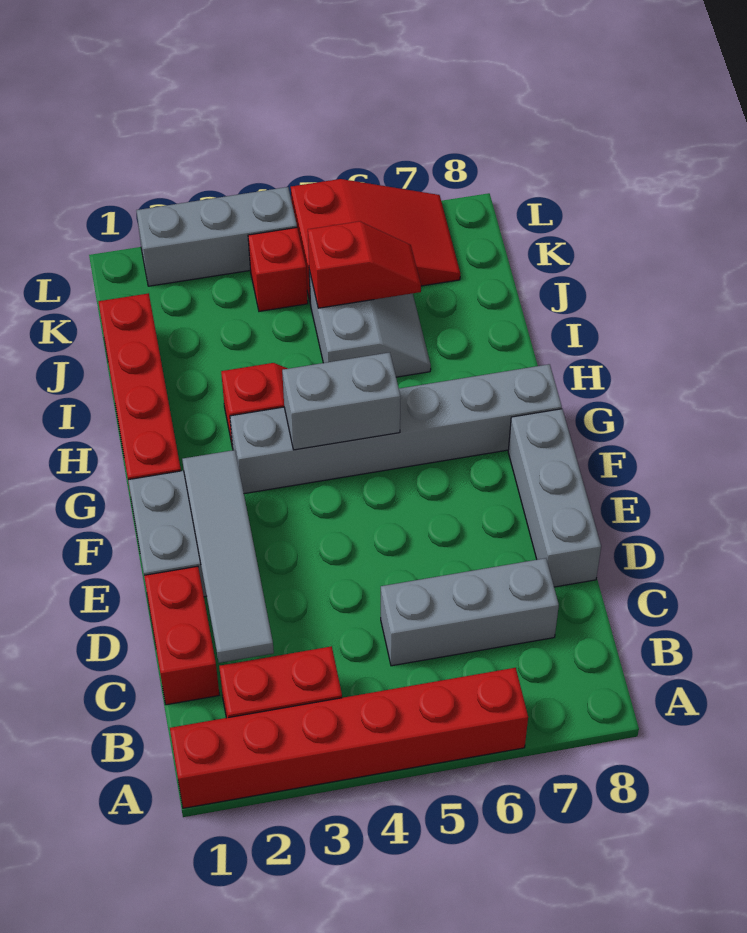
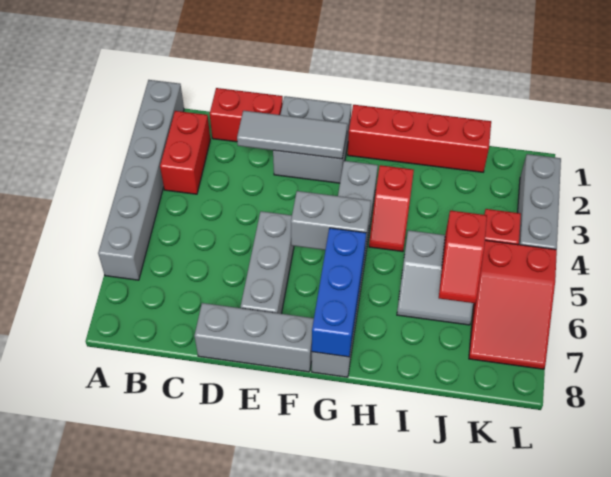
red 1x6 brick [170,668,528,808] -> grey 1x6 brick [98,80,184,280]
grey 1x4 tile [182,450,274,663] -> grey 1x3 tile [237,111,347,159]
grey 1x3 brick [381,558,559,666] -> grey 1x3 brick moved to [241,211,294,314]
grey 1x2 brick [282,352,401,450] -> grey 1x2 brick turned to [291,191,371,255]
none -> blue 1x3 brick [312,228,366,357]

